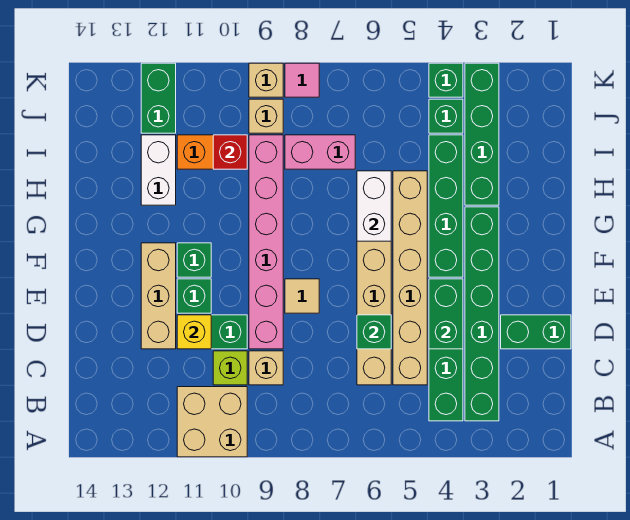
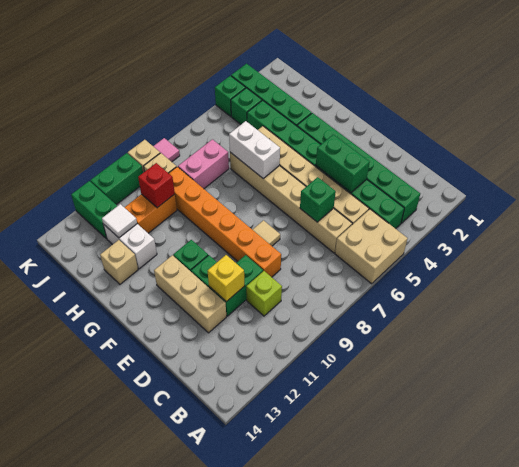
tan 2x2 brick [177,387,247,457] -> tan 2x2 brick moved to [335,209,407,284]
tan 1x1 brick [249,351,283,385] -> tan 1x1 brick moved to [100,240,138,284]
green 1x2 brick [501,315,571,349] -> green 1x2 brick moved to [90,153,143,205]
pink 1x6 brick [249,135,283,349] -> orange 1x6 brick [169,167,281,277]
none -> white 1x1 tile [102,204,137,238]

